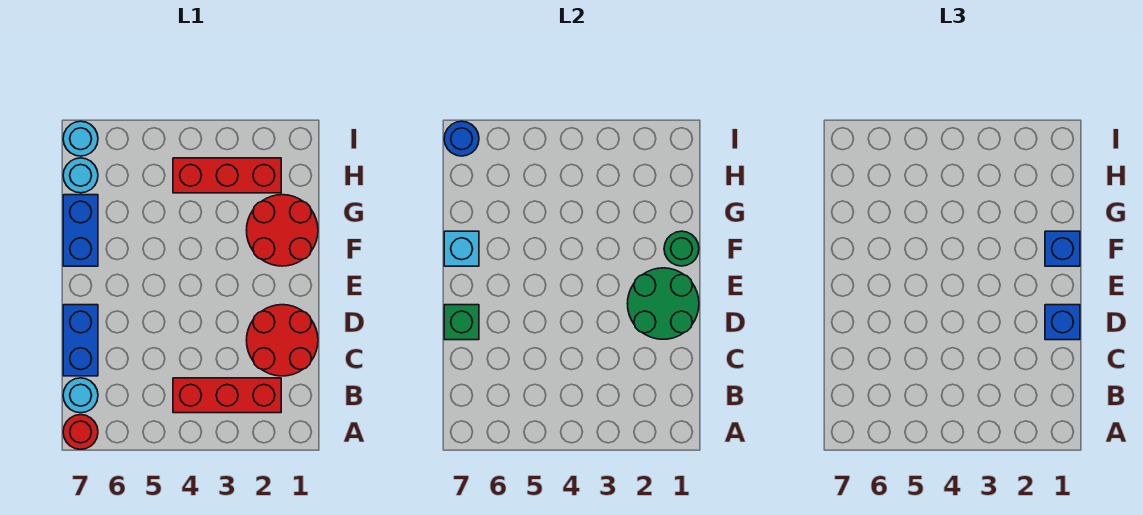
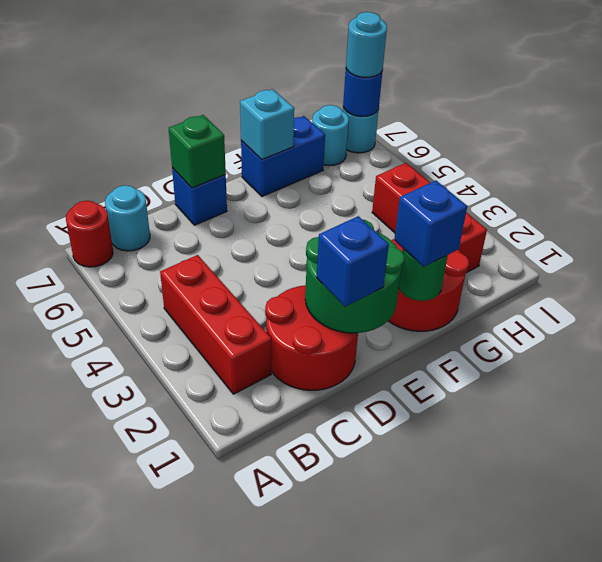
blue 1x2 brick [63,305,98,376] -> blue 1x1 brick [172,168,227,225]
none -> cyan 1x1 round brick [346,12,387,77]

